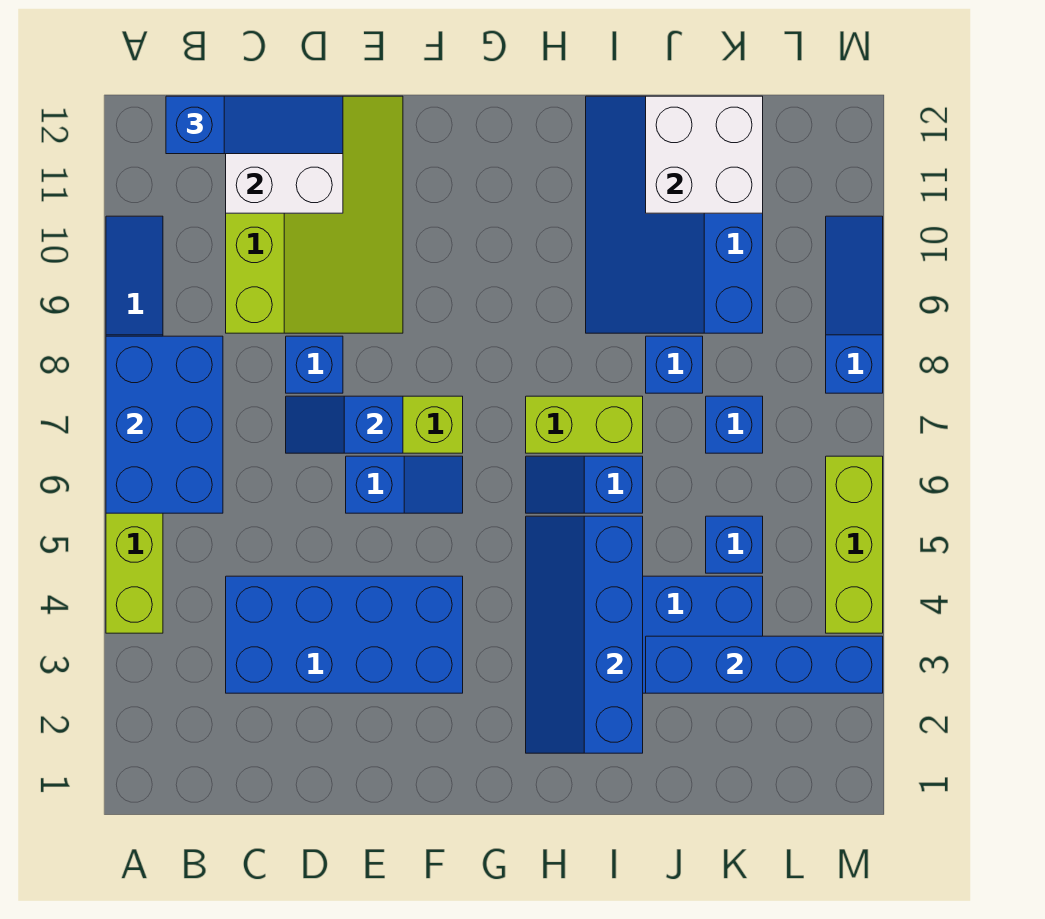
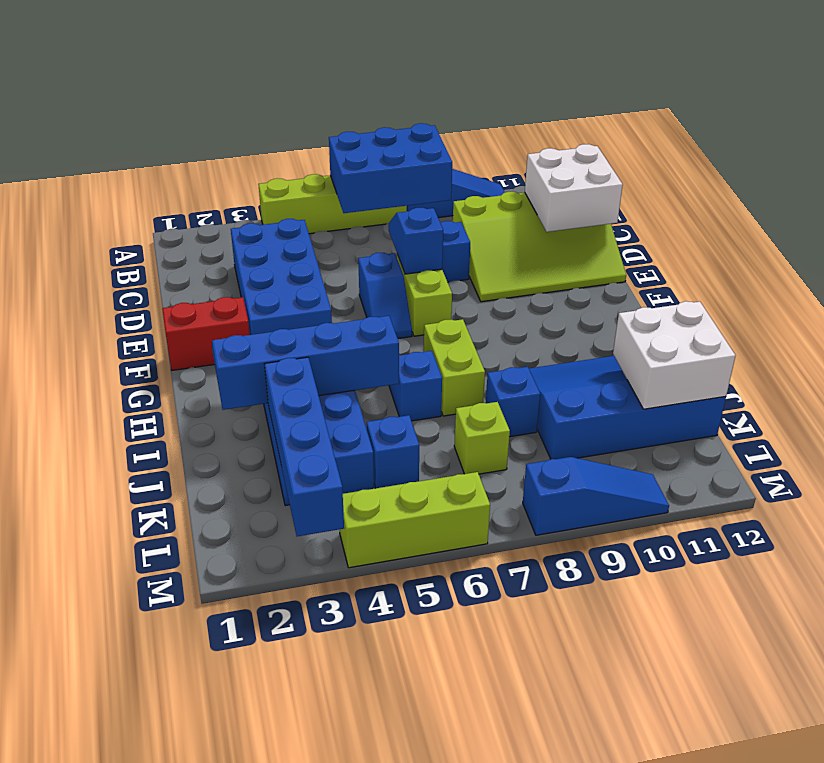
blue 1x3 slope [166,96,343,154] -> none
none -> red 1x2 brick [162,297,250,370]
blue 1x1 brick [706,396,763,453] -> lime 1x1 brick [454,402,510,474]

